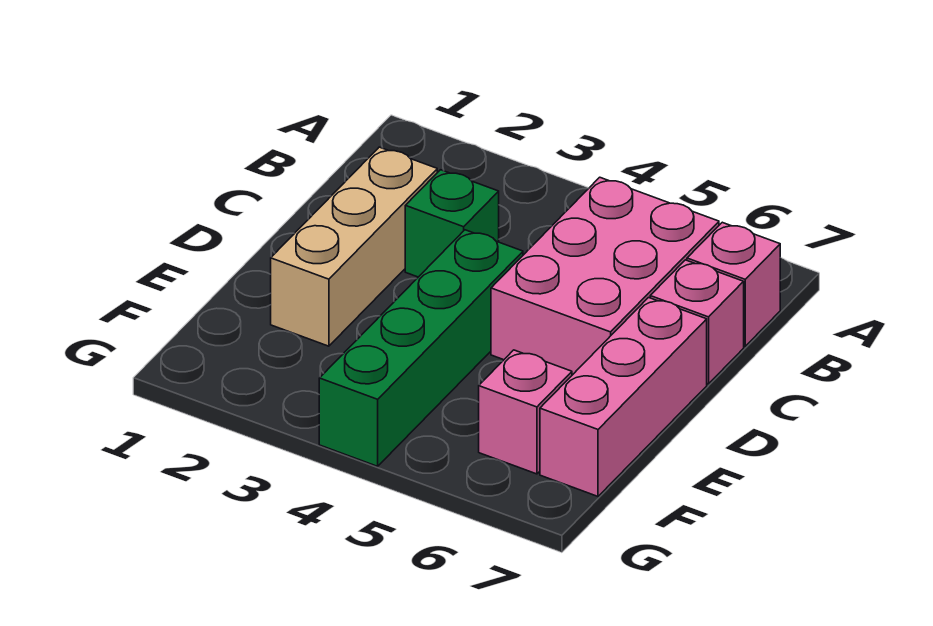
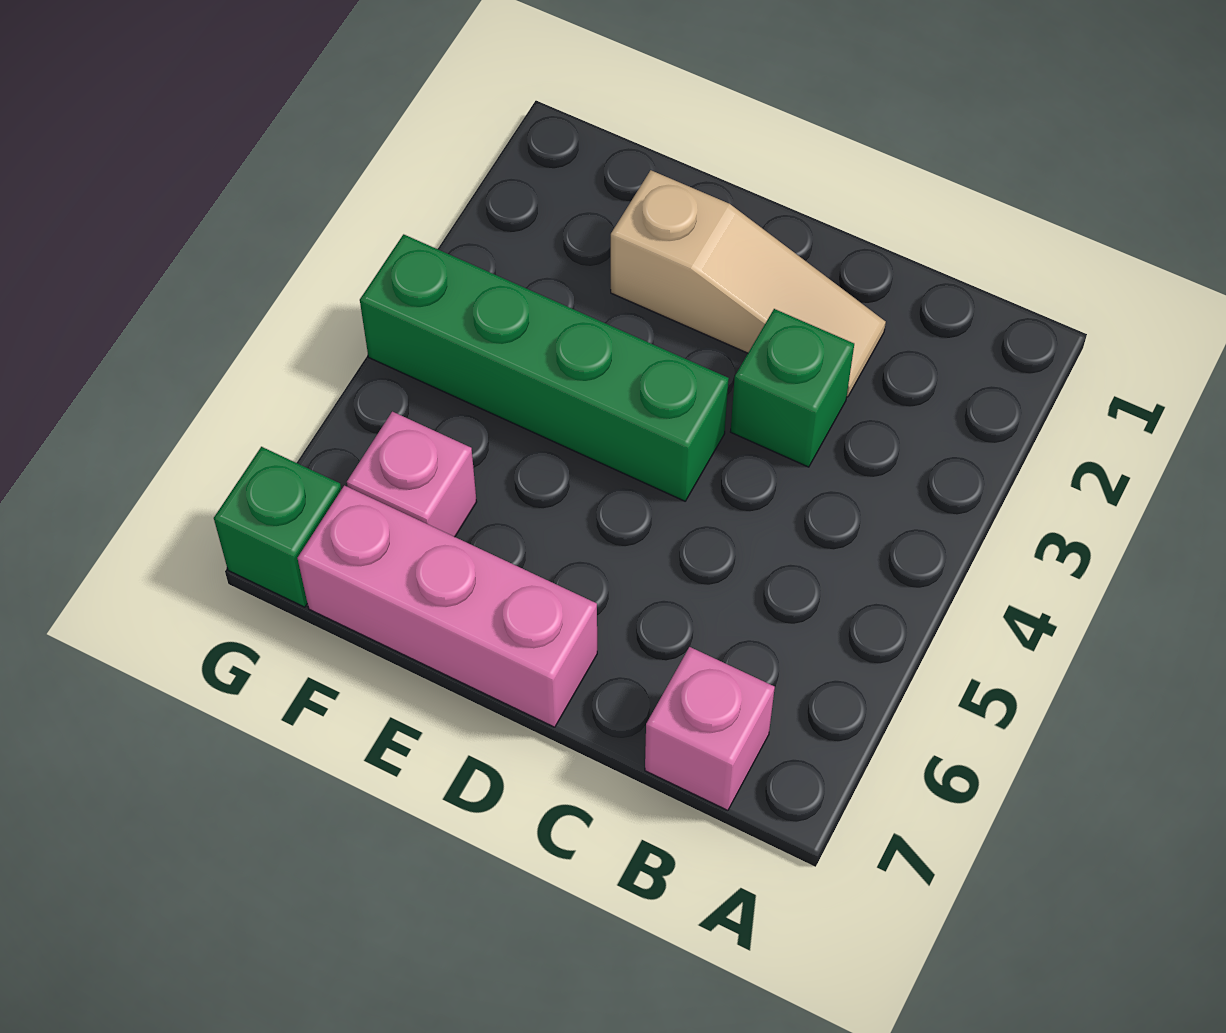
pink 2x3 brick [491,177,719,375] -> none
tan 1x3 brick [271,147,437,346] -> tan 1x3 slope [611,170,886,397]
pink 1x1 brick [650,260,744,384] -> none
none -> green 1x1 brick [214,447,341,607]

